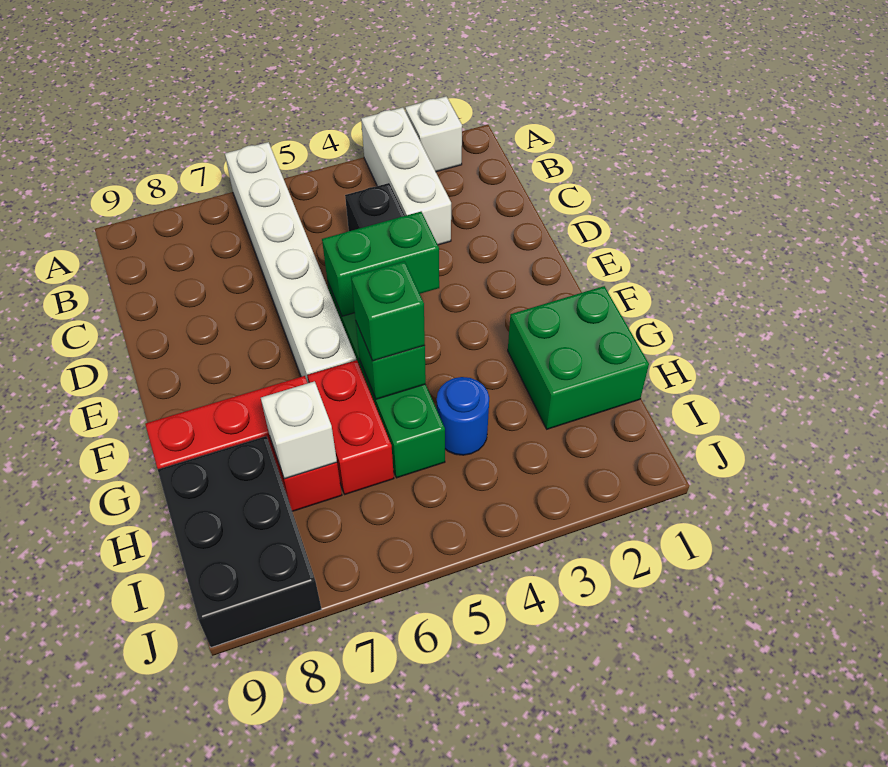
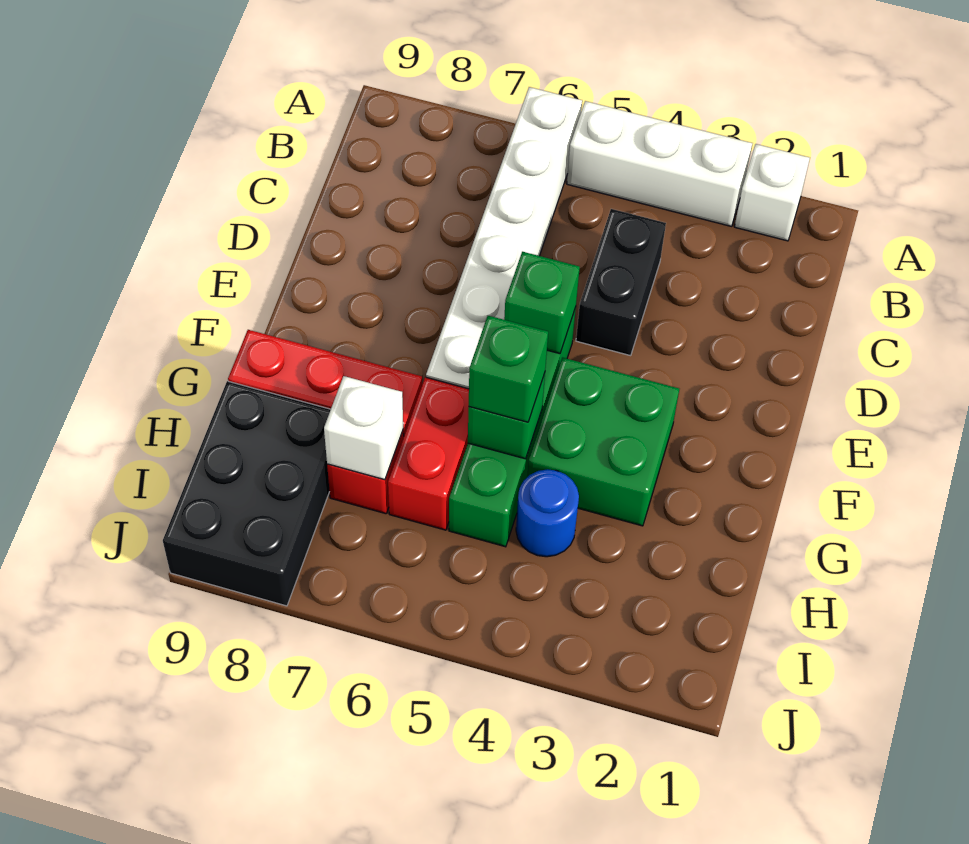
white 1x3 brick [361,107,451,245] -> white 1x3 brick turned to [567,101,752,226]
green 1x2 brick [322,212,439,316] -> green 1x1 brick [504,252,580,354]
green 2x2 brick [508,286,649,429] -> green 2x2 brick moved to [527,358,679,526]

